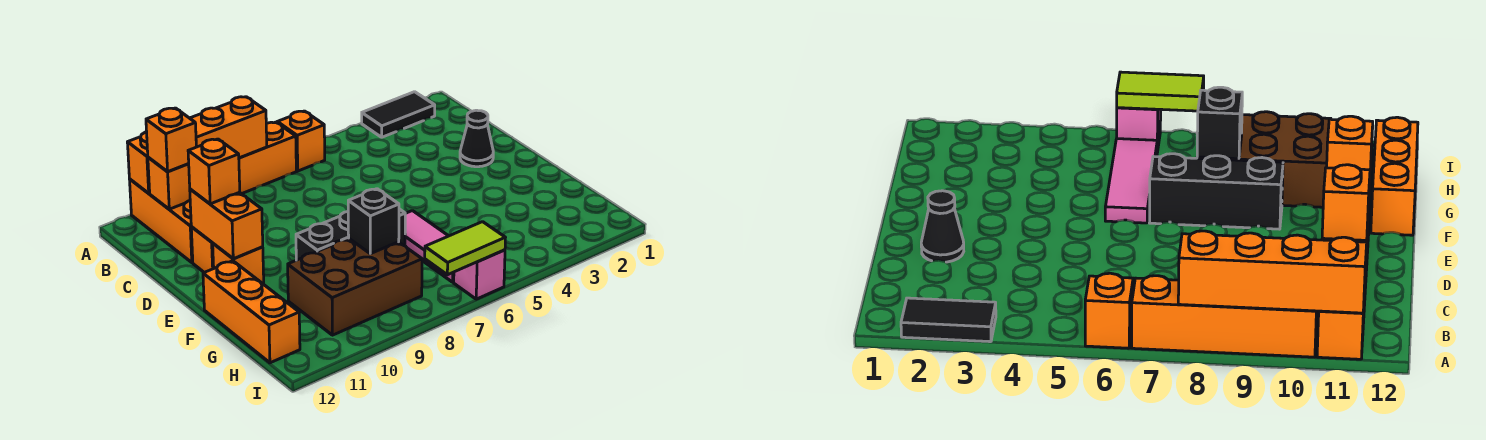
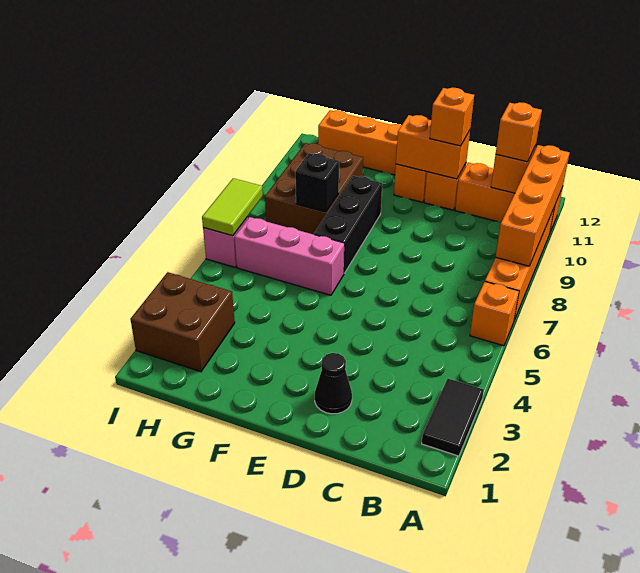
pink 1x3 tile [405,211,454,282] -> pink 1x3 brick [235,217,345,295]
none -> brown 2x2 brick [130,272,235,372]

